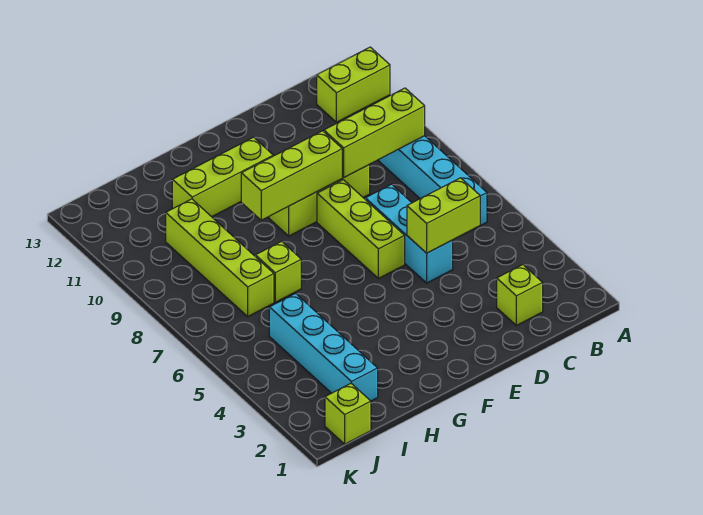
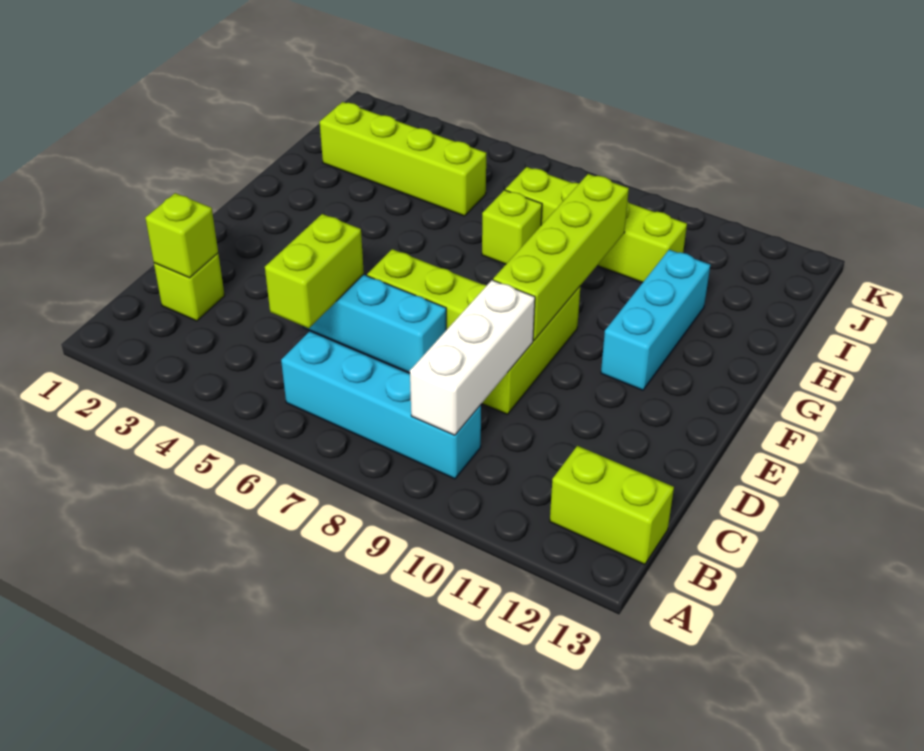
lime 1x2 brick [317,47,390,122] -> lime 1x2 brick turned to [550,446,674,565]
lime 1x3 brick [324,88,425,177] -> white 1x3 brick [410,280,535,435]
lime 1x3 brick [241,131,342,220] -> lime 1x4 brick [493,174,629,341]
lime 1x3 brick [172,137,273,217] -> cyan 1x3 brick [601,250,710,390]
cyan 1x4 brick [269,294,378,401] -> lime 1x4 brick [320,102,486,216]
lime 1x1 brick [325,384,371,444] -> lime 1x1 brick moved to [145,193,218,278]

